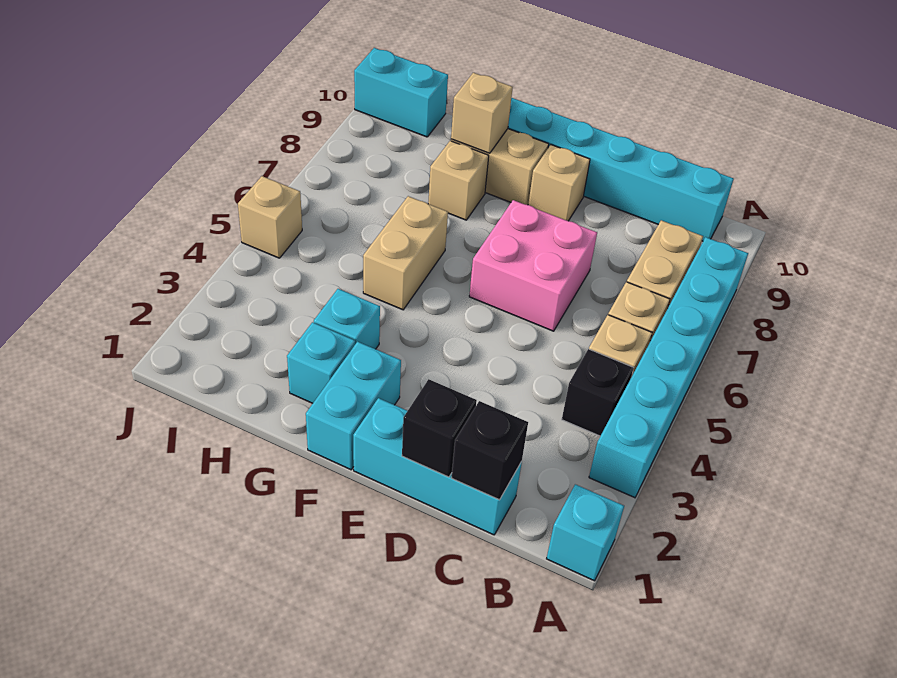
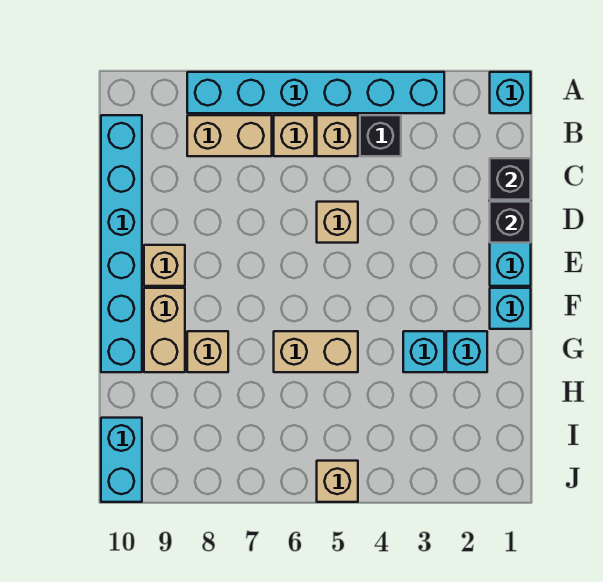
pink 2x2 brick [469,200,597,331] -> none
cyan 1x2 brick [306,342,401,470] -> cyan 1x1 brick [490,288,531,329]
tan 1x1 brick [451,73,513,153] -> tan 1x1 brick moved to [317,202,358,243]

